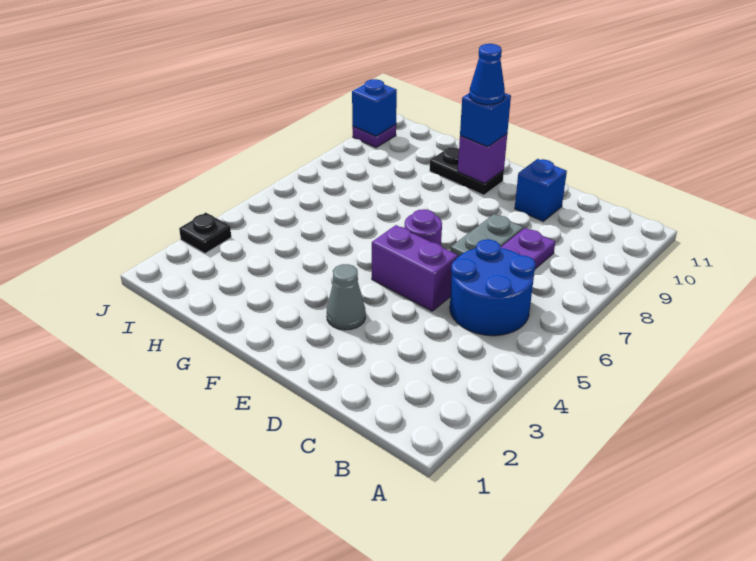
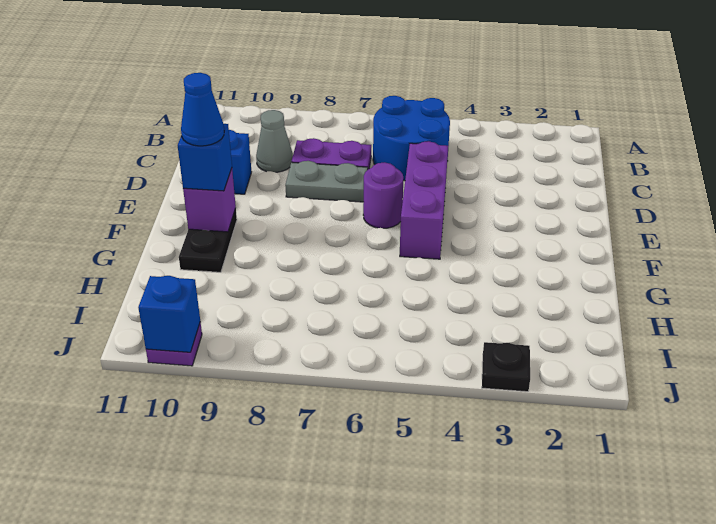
purple 1x2 brick [372,225,458,311] -> purple 1x3 brick [400,141,448,259]
grey 1x1 cone [327,264,366,330] -> grey 1x1 cone moved to [256,110,293,172]

